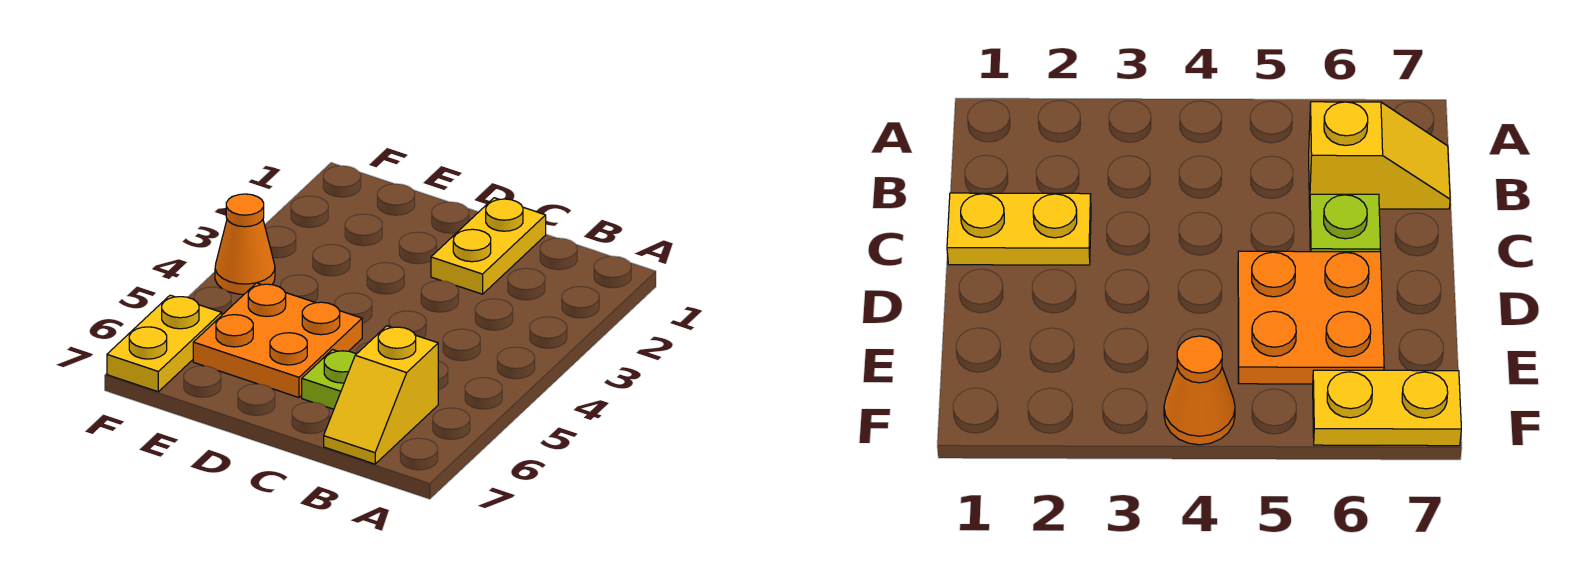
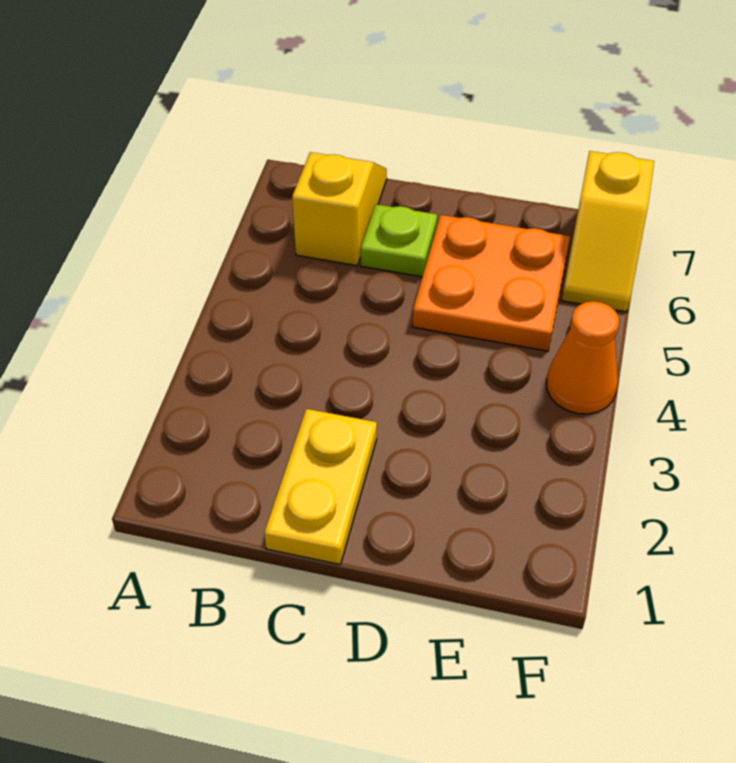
yellow 1x2 plate [107,295,222,392] -> yellow 1x2 slope [562,151,654,312]

